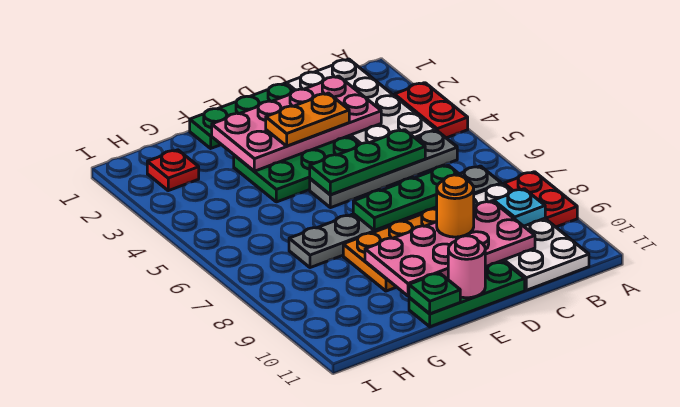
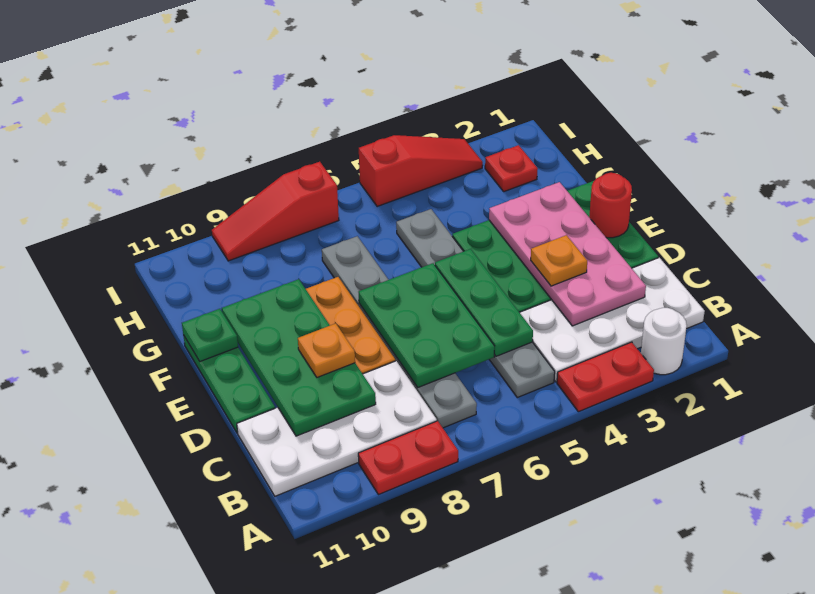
none -> white 1x1 round brick [641,308,687,375]
grey 1x4 plate [310,130,457,208] -> grey 1x6 plate [396,209,555,398]
cyan 1x1 plate [494,189,545,226] -> none
green 1x3 plate [353,165,461,230] -> green 2x3 plate [359,263,494,387]
pink 2x4 plate [365,201,535,296] -> green 2x4 plate [222,279,376,436]
orange 1x2 plate [266,93,349,146] -> orange 1x1 plate [531,235,587,286]
orange 1x1 round brick [436,175,474,237] -> orange 1x1 plate [298,323,355,377]
none -> red 1x1 round brick [589,173,632,238]
pink 1x1 round brick [448,236,485,298] -> none
none -> red 1x3 slope [359,135,483,207]
none -> red 1x3 slope [212,162,339,261]

